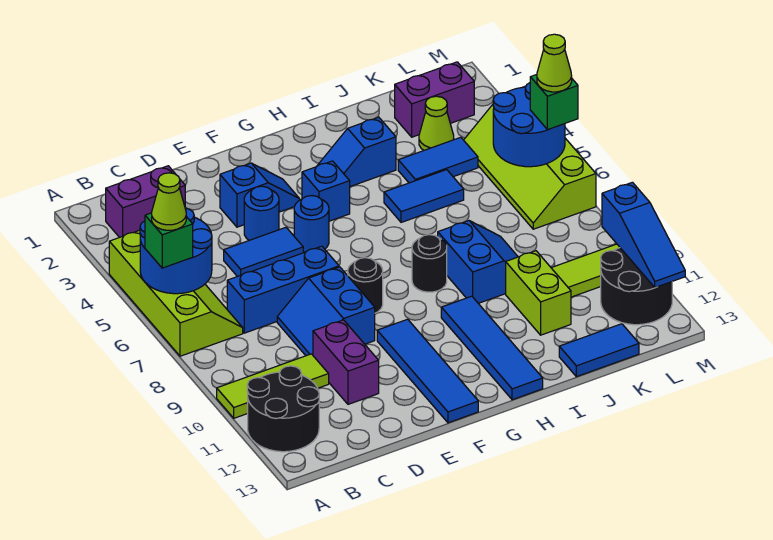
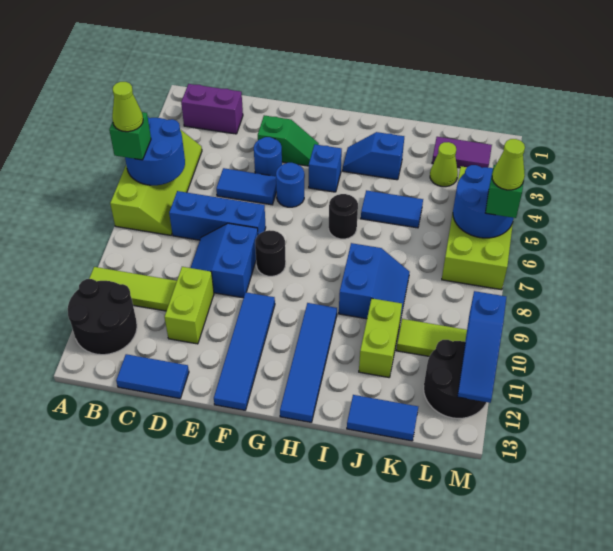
purple 1x2 brick [313,320,379,404] -> lime 1x2 brick [164,267,214,344]
blue 1x2 slope [220,163,300,227] -> green 1x2 slope [258,115,319,166]
black 1x1 round brick [412,235,447,292] -> black 1x1 round brick moved to [329,194,358,239]
blue 1x2 tile [398,137,478,183] -> blue 1x2 tile moved to [116,354,189,399]
purple 1x2 brick [395,62,474,137] -> purple 1x2 tile [432,137,492,168]
lime 2x4 slope [464,105,596,229] -> lime 2x4 brick [442,166,513,290]

